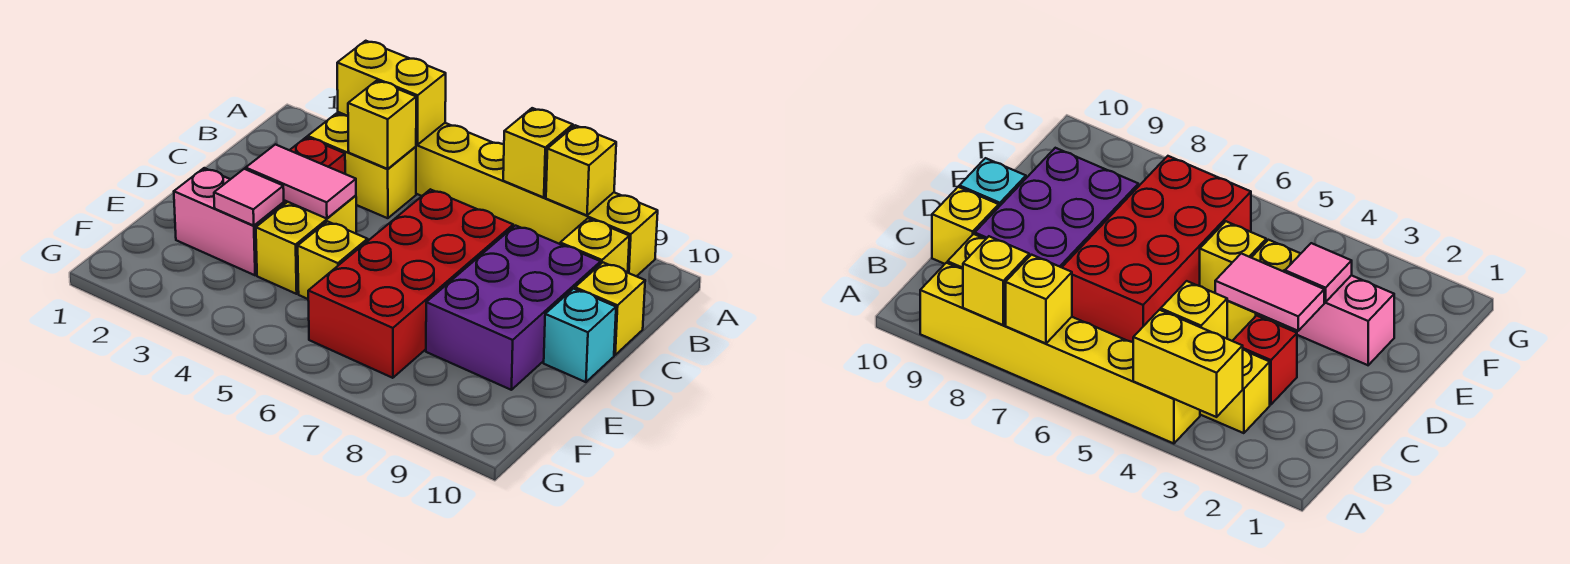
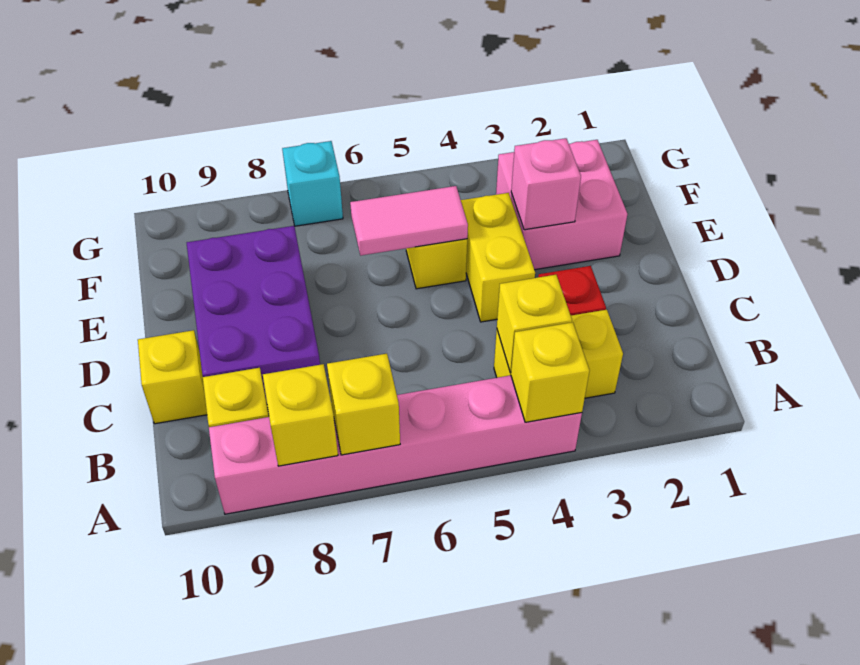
yellow 1x2 brick [337,41,446,145] -> yellow 1x1 brick [511,322,590,422]
yellow 1x6 brick [416,123,658,276] -> pink 1x6 brick [209,375,582,514]
red 2x4 brick [308,189,513,378] -> none
pink 1x2 tile [246,145,356,219] -> pink 1x2 tile moved to [350,186,468,255]
cyan 1x1 brick [544,289,616,382] -> cyan 1x1 brick moved to [282,141,343,226]
pink 1x2 brick [174,168,284,275] -> pink 2x2 brick [496,140,627,270]
pink 1x1 tile [214,169,284,226] -> pink 1x1 brick [511,138,581,230]

